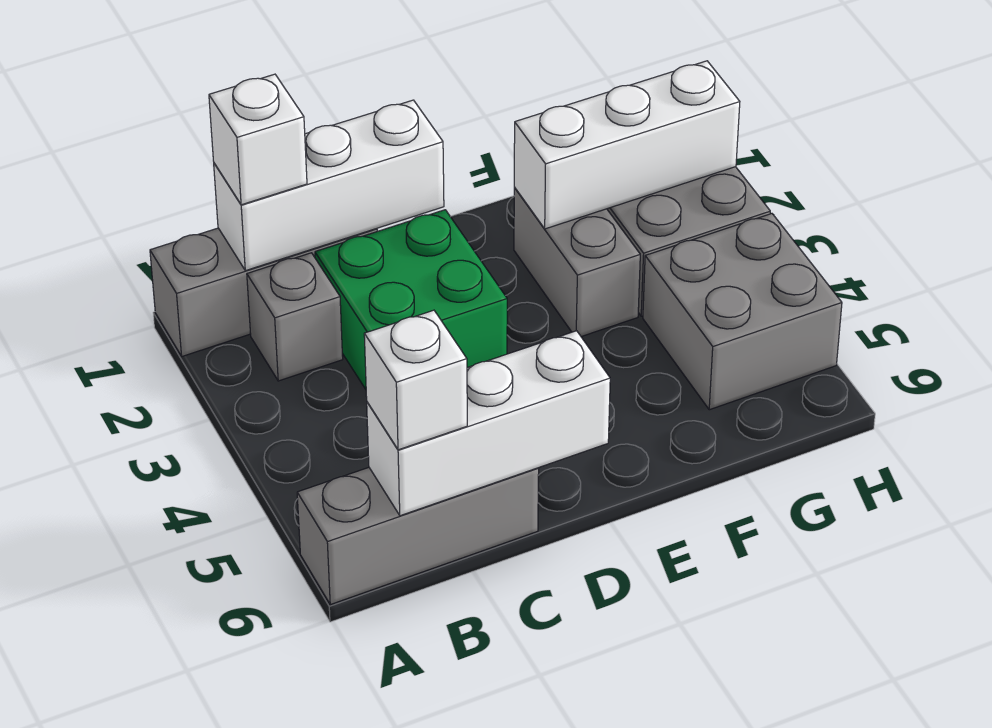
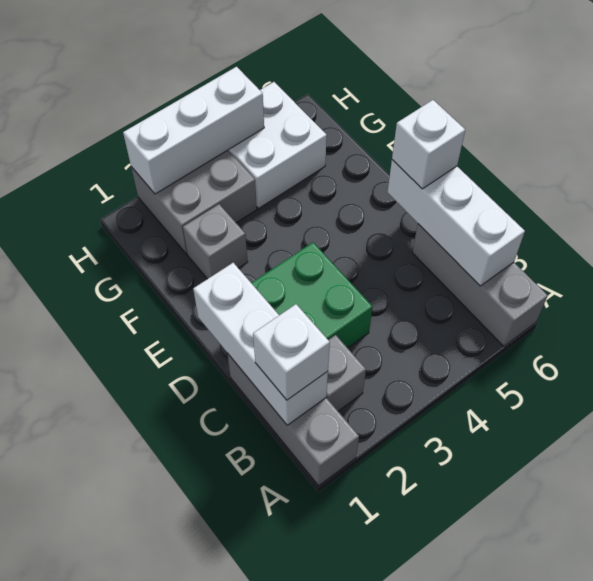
white 1x1 brick [364,310,467,450] -> white 1x1 brick moved to [392,100,465,189]
grey 1x2 brick [514,188,640,337] -> grey 1x1 brick [183,204,248,279]
white 1x3 brick [514,61,740,229] -> white 1x3 brick turned to [123,67,264,194]
grey 2x2 brick [643,214,842,410] -> white 2x2 brick [229,82,327,208]

